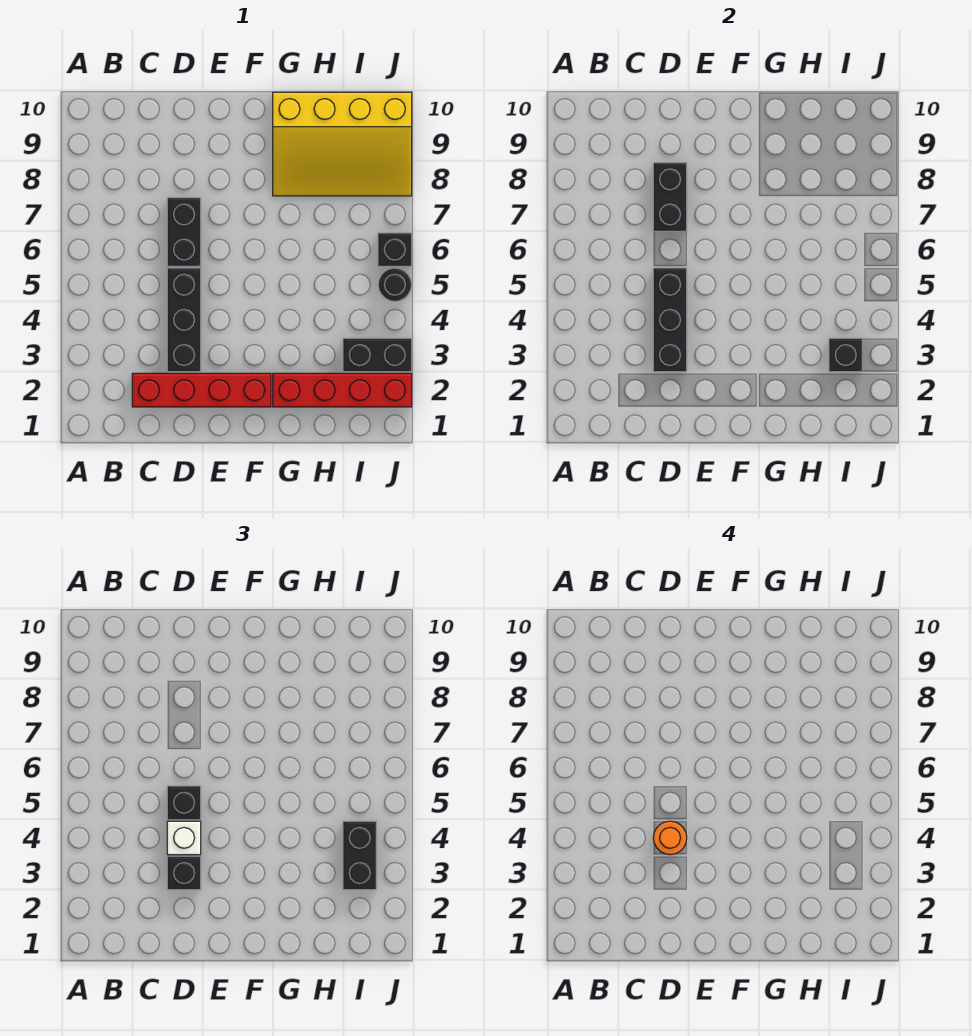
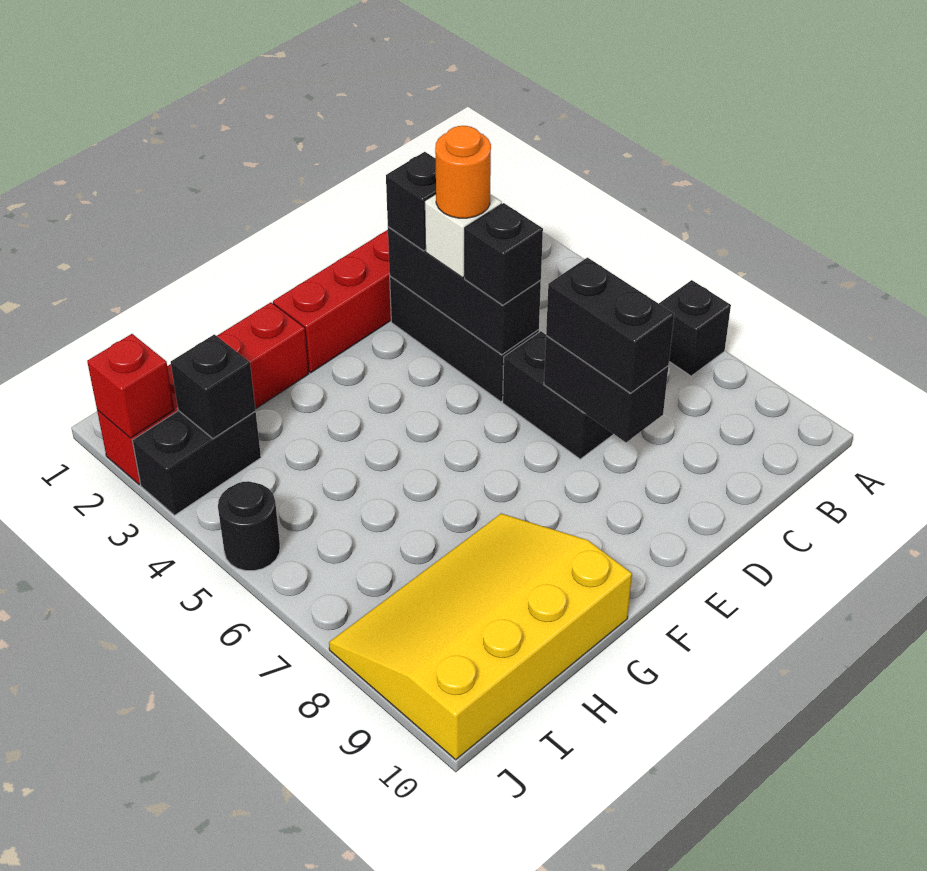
black 1x2 brick [343,821,376,890] -> black 1x2 brick moved to [546,258,674,393]
none -> red 1x1 brick [87,334,174,438]
black 1x1 brick [378,233,412,266] -> black 1x1 brick moved to [659,280,731,376]

